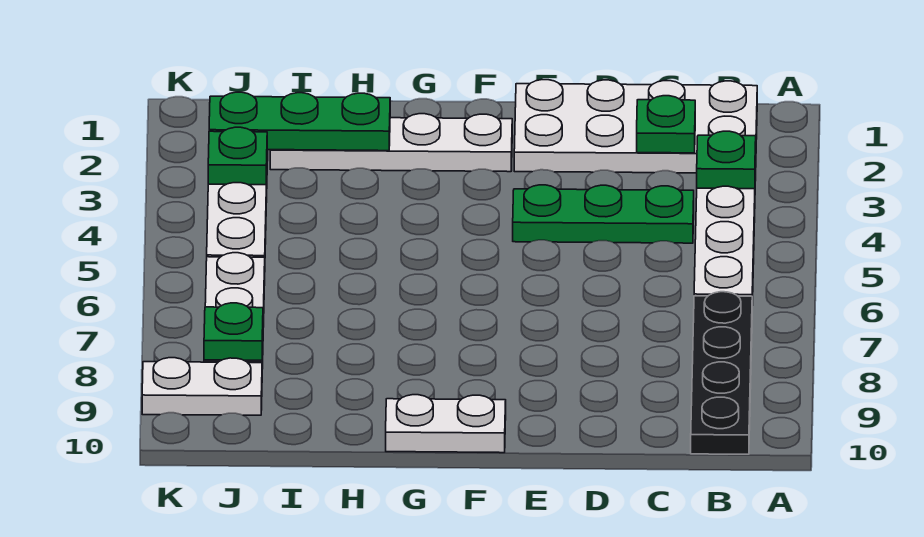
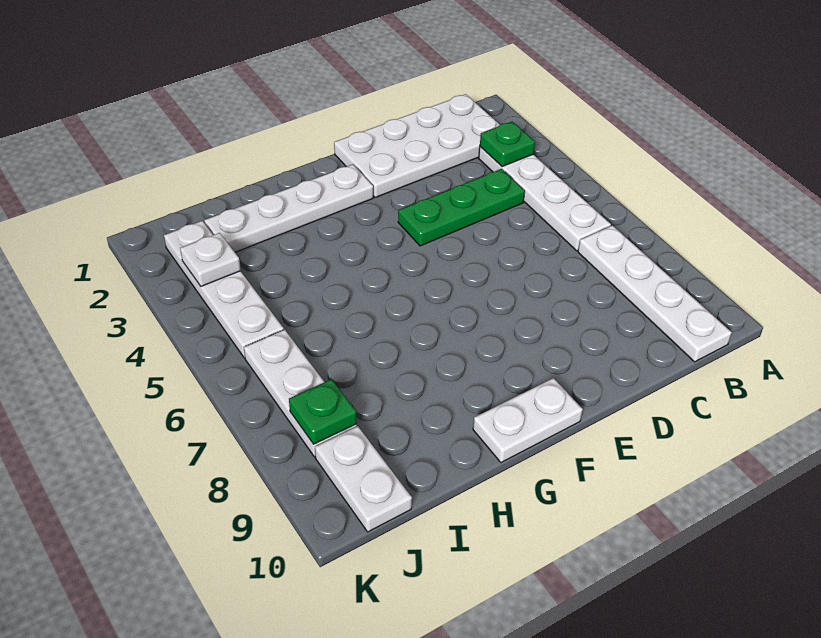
black 1x4 plate [691,292,752,454] -> white 1x4 plate [578,225,732,362]
green 1x1 plate [637,96,695,153] -> none
green 1x3 plate [209,92,390,151] -> none
green 1x1 plate [208,127,267,185] -> white 1x1 plate [180,233,241,286]
white 1x2 plate [142,358,262,415] -> white 1x2 plate turned to [315,426,412,532]

